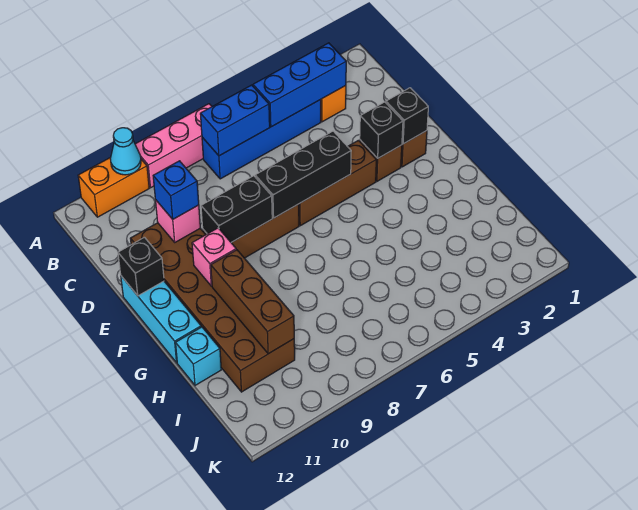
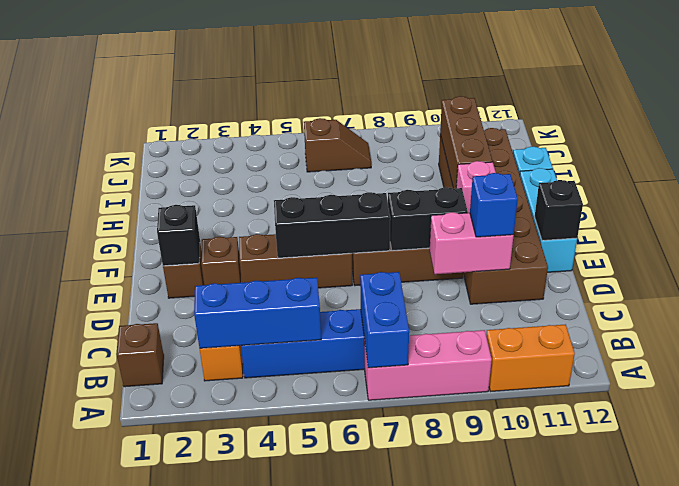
cyan 1x1 cone [110,128,141,175] -> none
none -> brown 1x1 brick [116,323,164,387]
blue 1x2 brick [200,85,270,156] -> blue 1x2 brick turned to [360,272,409,368]
pink 1x1 brick [156,201,200,242] -> pink 1x2 brick [430,212,514,274]
black 1x1 brick [360,102,403,158] -> none
none -> brown 1x2 slope [304,118,371,172]

